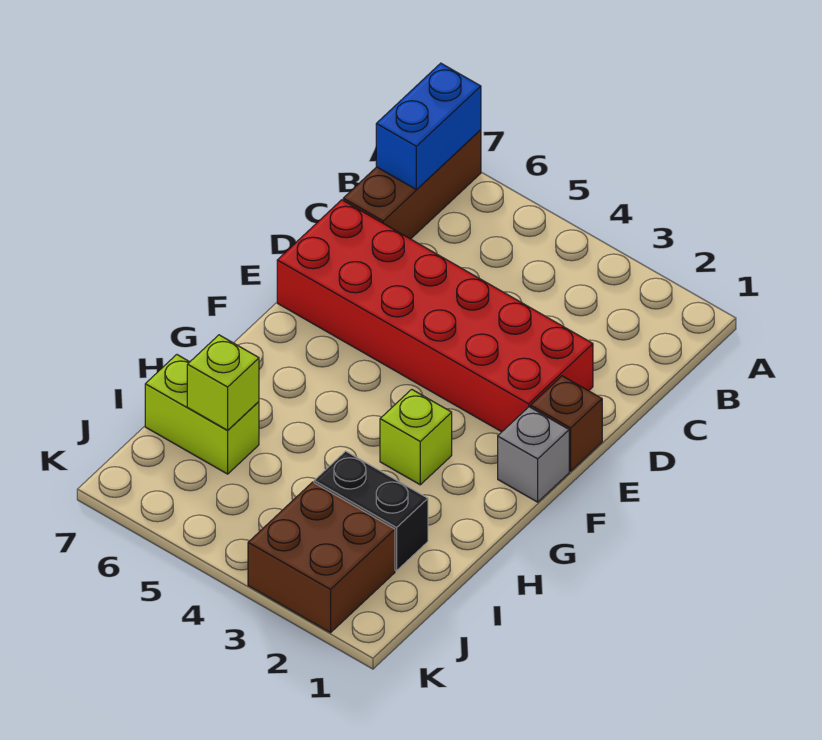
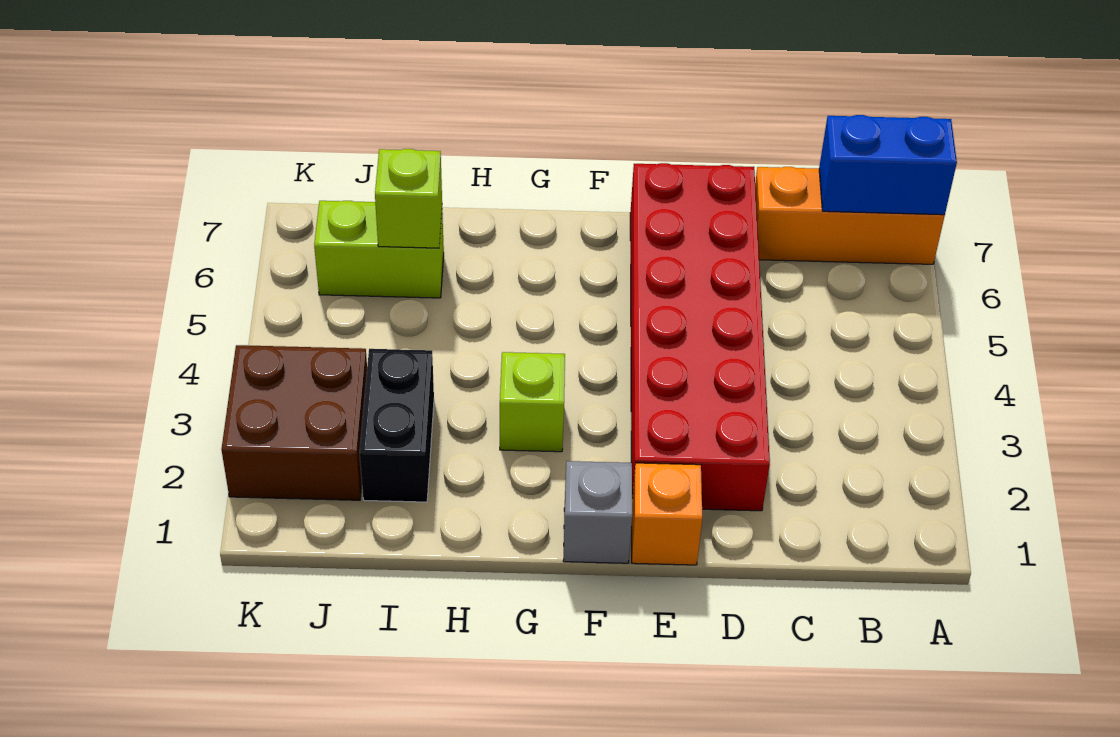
brown 1x3 brick [343,130,481,239] -> orange 1x3 brick [755,167,945,264]
brown 1x1 brick [531,376,602,471] -> orange 1x1 brick [632,463,702,565]
lime 1x2 brick [145,355,259,474] -> lime 1x2 brick turned to [314,201,444,298]

